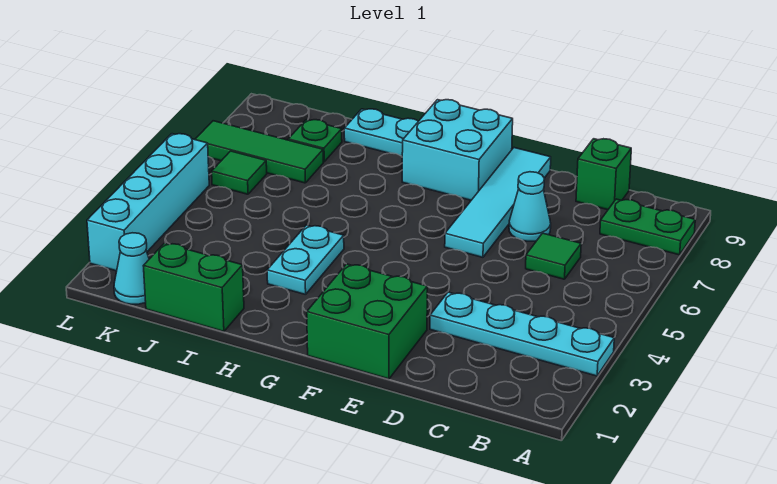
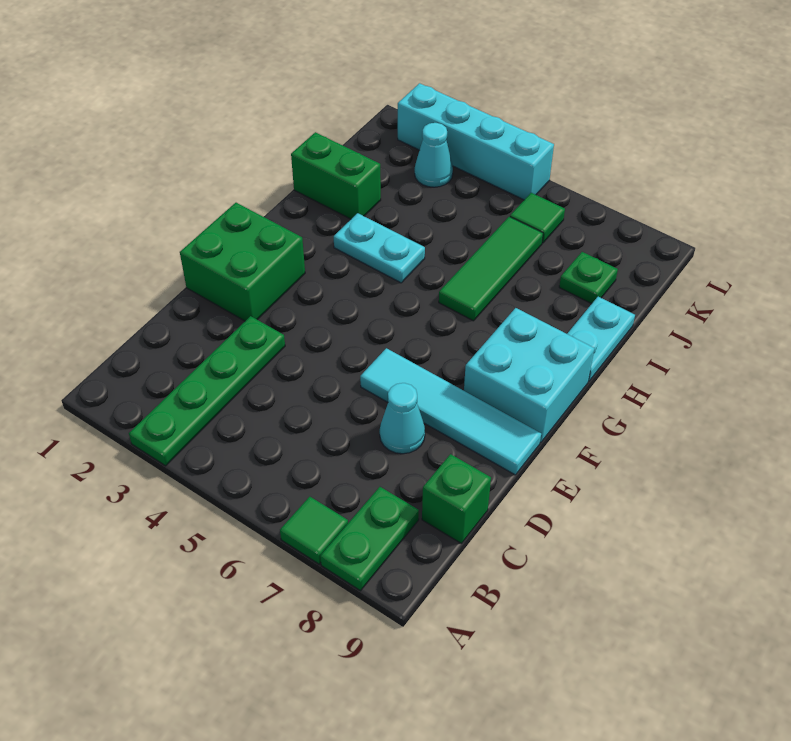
cyan 1x4 plate [430,292,614,376] -> green 1x4 plate [129,316,285,466]
green 1x1 tile [526,233,581,279] -> green 1x1 tile moved to [280,497,348,564]
green 1x2 brick [144,243,244,332] -> green 1x2 brick turned to [291,132,381,219]
green 1x3 tile [195,121,323,183] -> green 1x3 tile moved to [439,217,543,321]
cyan 1x1 cone [114,233,149,304] -> cyan 1x1 cone moved to [415,123,453,187]

